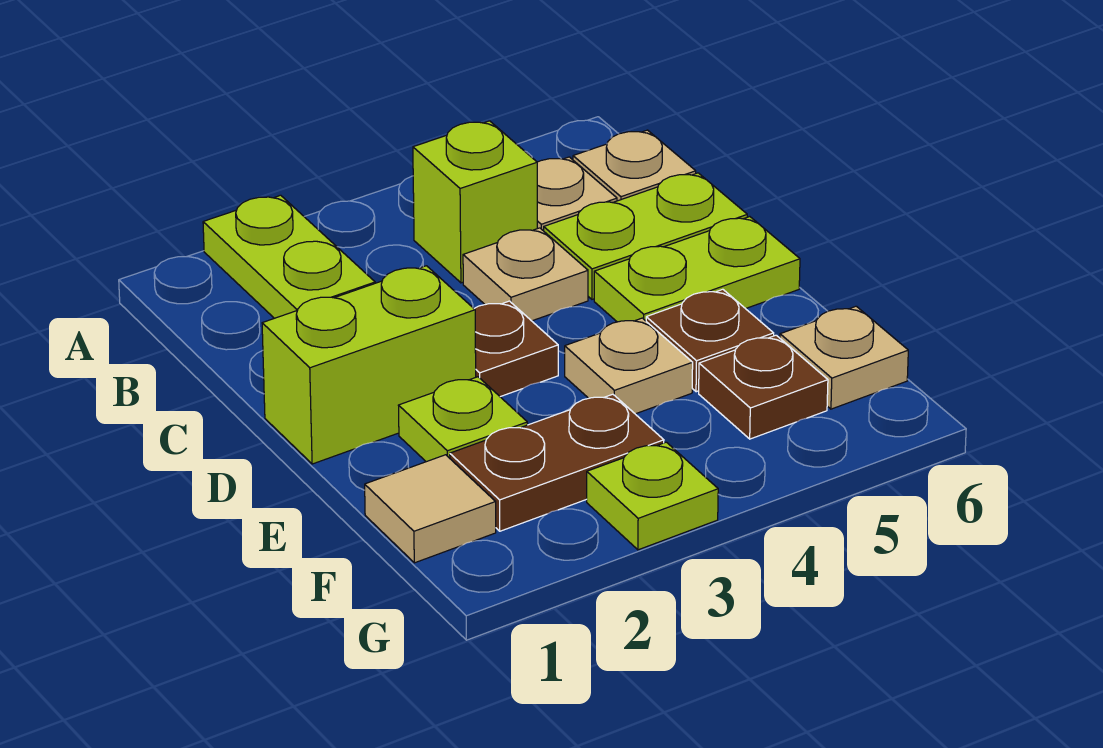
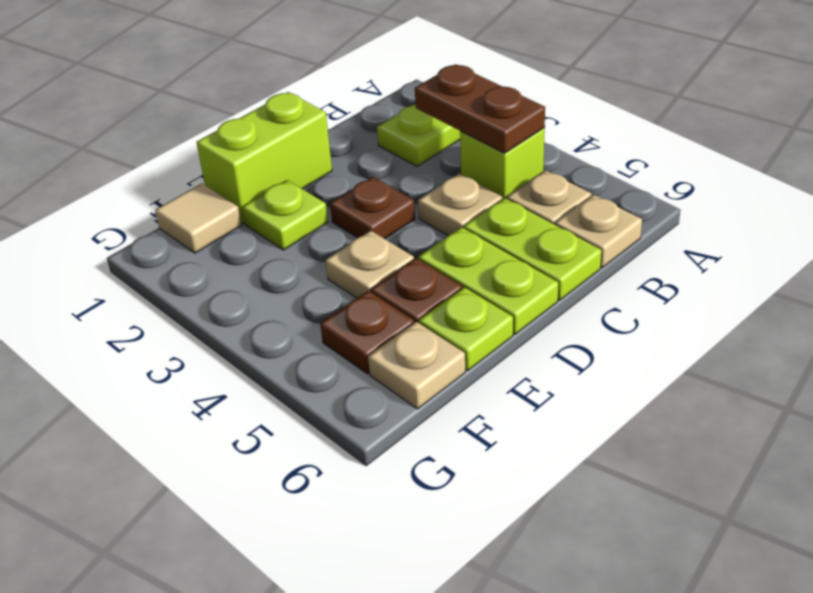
lime 1x2 brick [262,266,476,464] -> lime 1x2 brick turned to [197,92,332,224]
brown 1x2 plate [450,394,664,531] -> brown 1x2 plate moved to [415,64,545,153]
lime 1x1 plate [587,442,718,550] -> lime 1x1 plate moved to [419,287,513,371]

